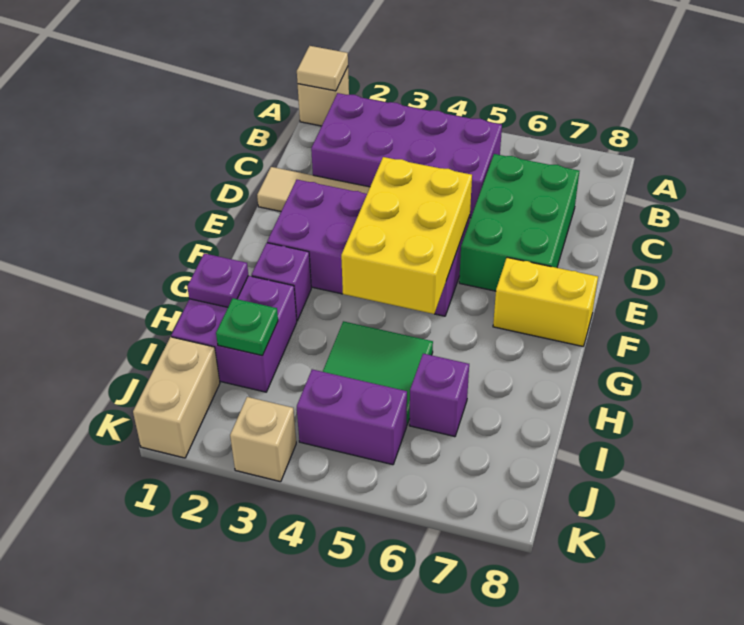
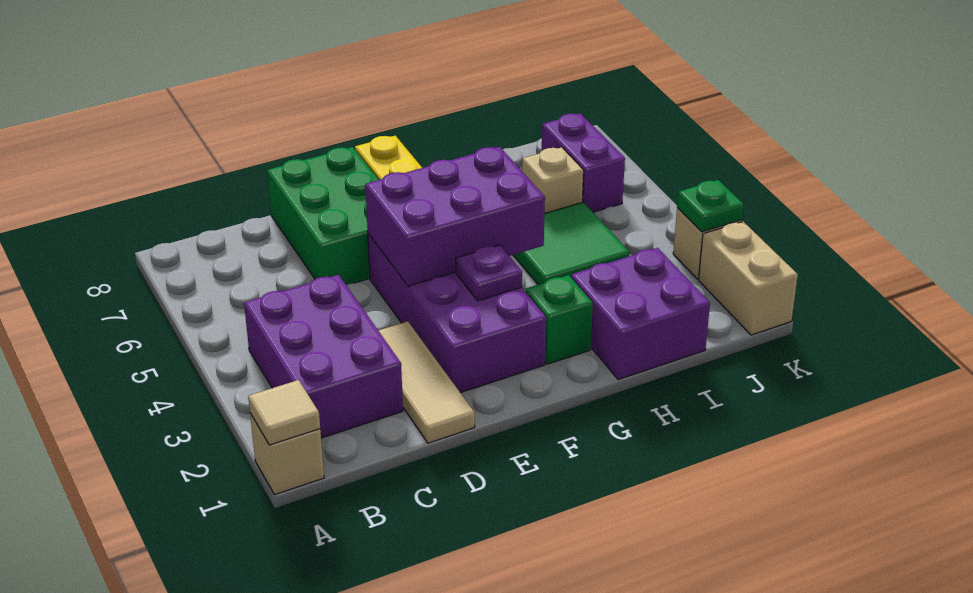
purple 2x4 brick [311,93,502,218] -> purple 2x3 brick [244,275,403,438]
green 2x3 brick [459,154,579,291] -> green 2x3 brick turned to [267,147,379,285]
yellow 2x3 brick [341,157,472,314] -> purple 2x3 brick [365,147,545,286]
purple 1x1 brick [252,243,311,321] -> green 1x1 brick [525,275,593,364]
purple 1x1 plate [187,253,248,307] -> purple 1x1 plate moved to [456,245,522,301]
green 1x1 plate [216,298,278,356] -> green 1x1 plate moved to [677,180,744,232]
purple 1x1 brick [409,354,469,437] -> tan 1x1 brick [522,147,584,213]
tan 1x2 brick [133,337,220,458] -> tan 1x2 brick turned to [699,222,798,335]
purple 1x2 brick [297,369,407,465] -> purple 1x2 brick moved to [542,113,625,212]

